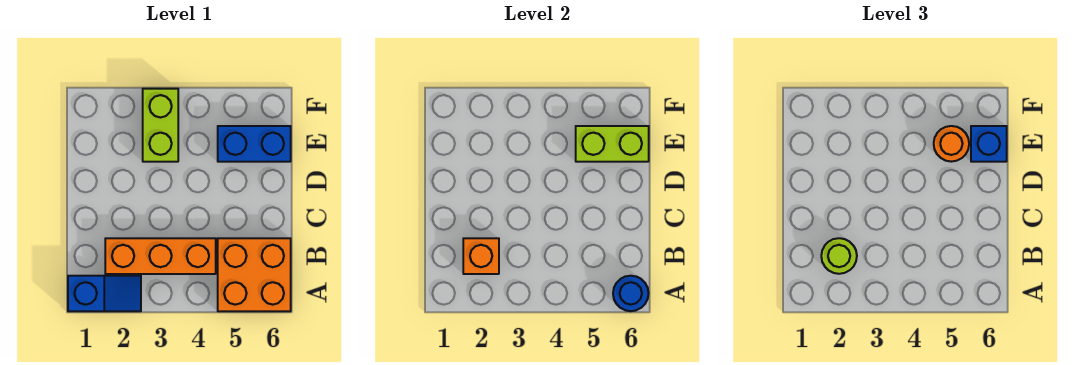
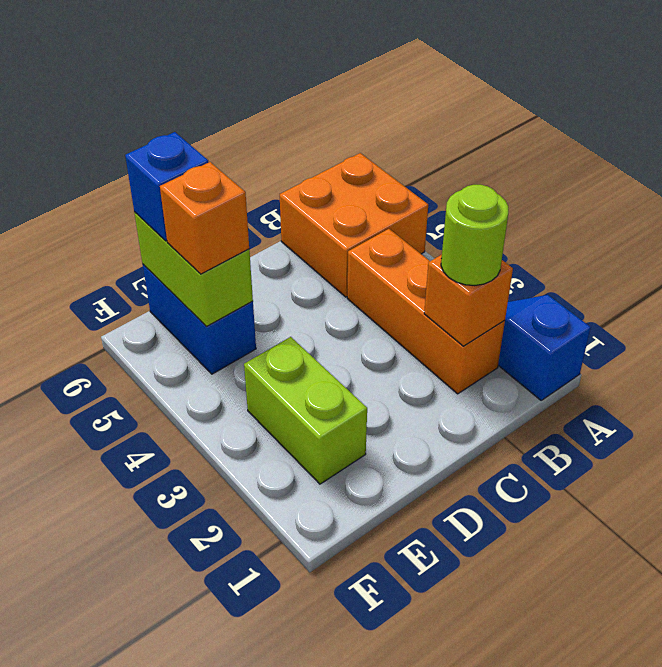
blue 1x1 round brick [613,276,649,311] -> none
lime 1x2 brick [143,89,178,162] -> lime 1x2 brick turned to [244,337,367,484]
orange 1x1 round brick [934,126,969,162] -> orange 1x1 brick [160,162,249,274]

